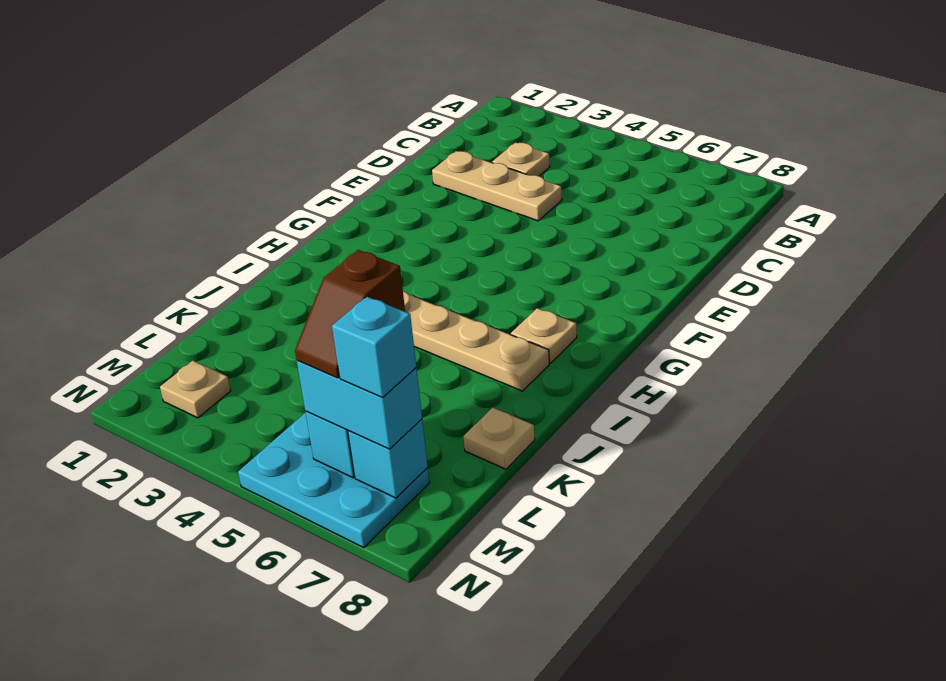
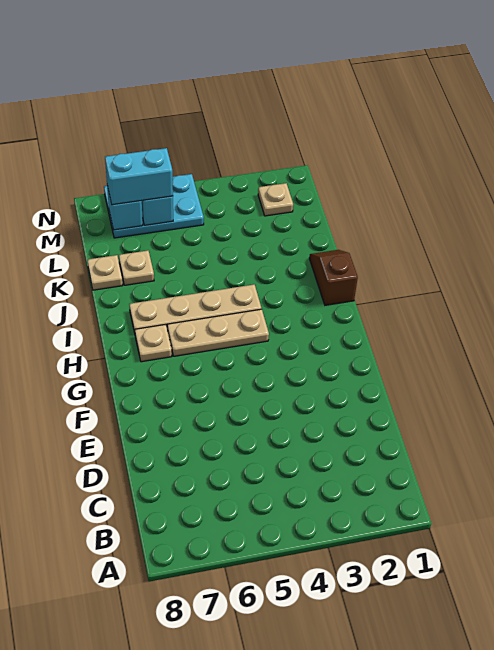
tan 1x1 plate [492,142,550,176] -> tan 1x1 plate moved to [119,251,154,285]
tan 1x3 plate [432,151,562,221] -> tan 1x3 plate moved to [167,309,269,356]
brown 1x2 slope [295,250,405,378] -> brown 1x2 slope moved to [309,250,358,305]
cyan 1x1 brick [332,297,416,398] -> none

